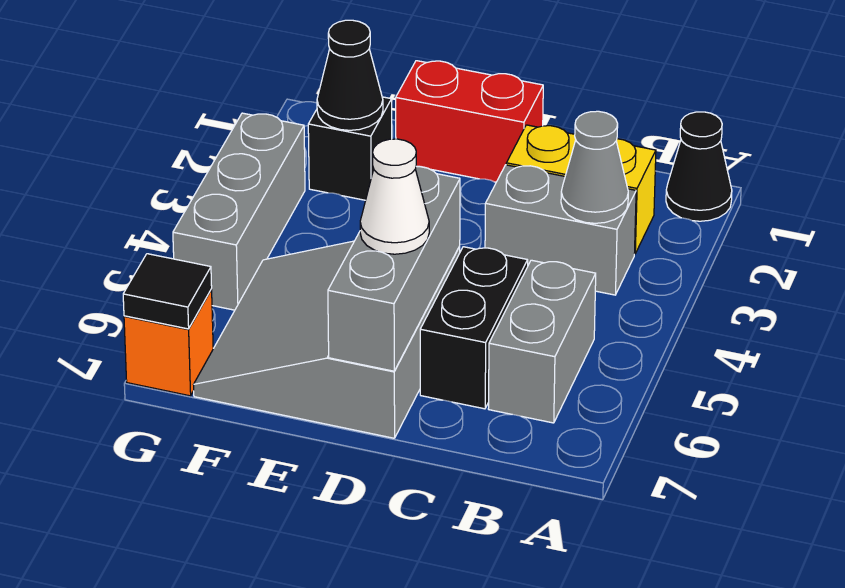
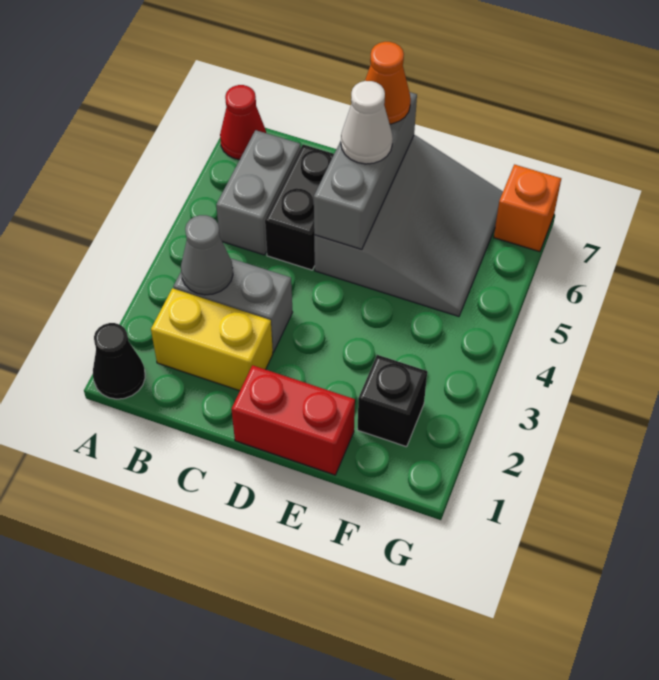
none -> red 1x1 cone [220,85,266,160]
none -> orange 1x1 cone [365,42,411,124]
black 1x1 cone [317,20,383,130] -> none
grey 1x3 brick [173,113,305,310] -> none
black 1x1 tile [123,254,212,329] -> none

